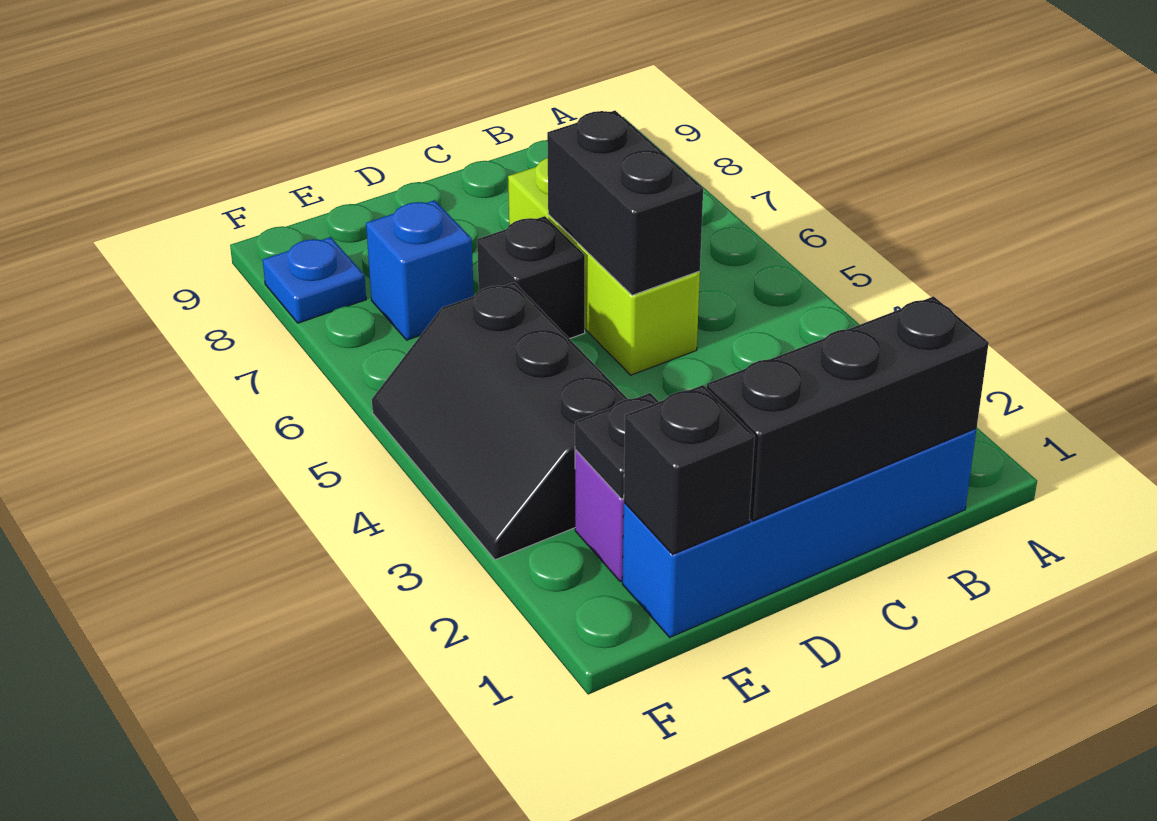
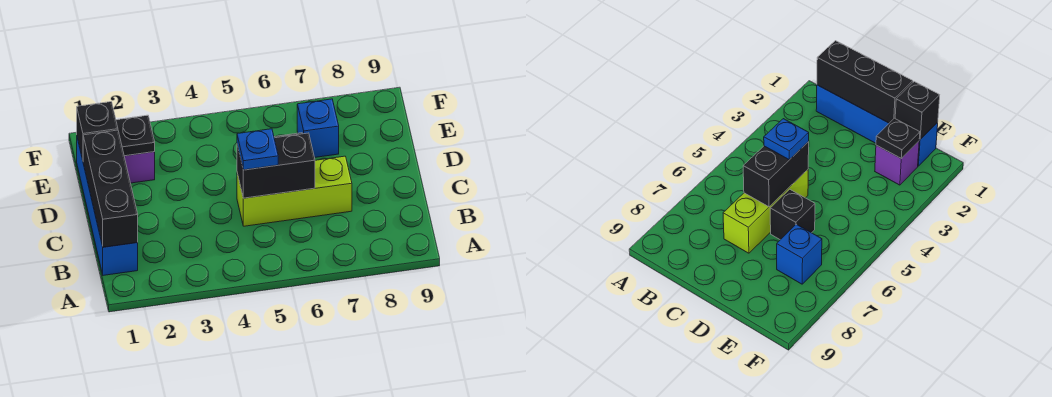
black 2x3 slope [372,282,628,560] -> none
blue 1x1 plate [263,237,366,323] -> blue 1x1 plate moved to [237,129,278,170]

